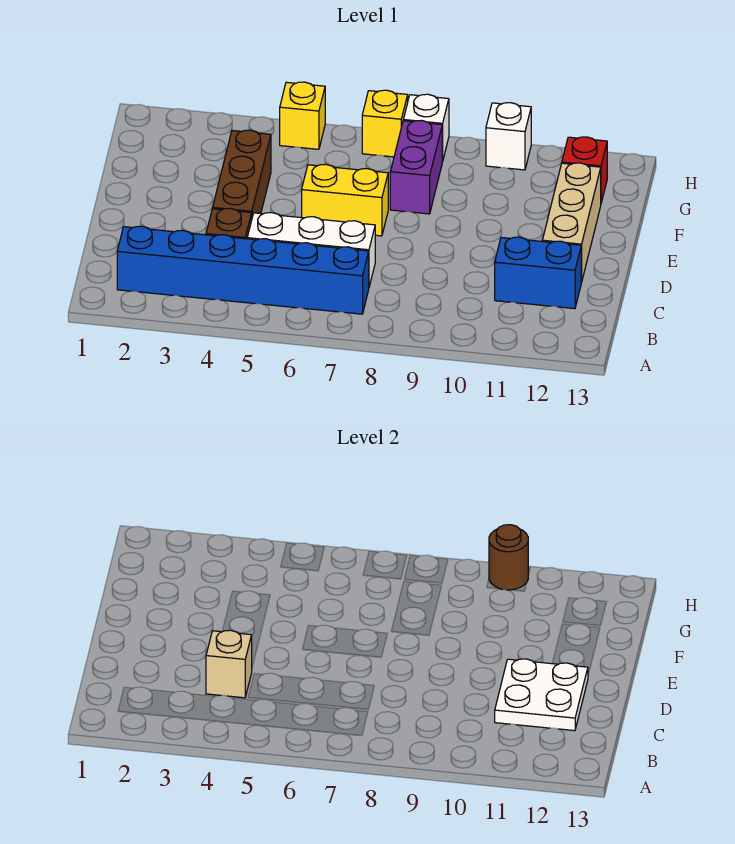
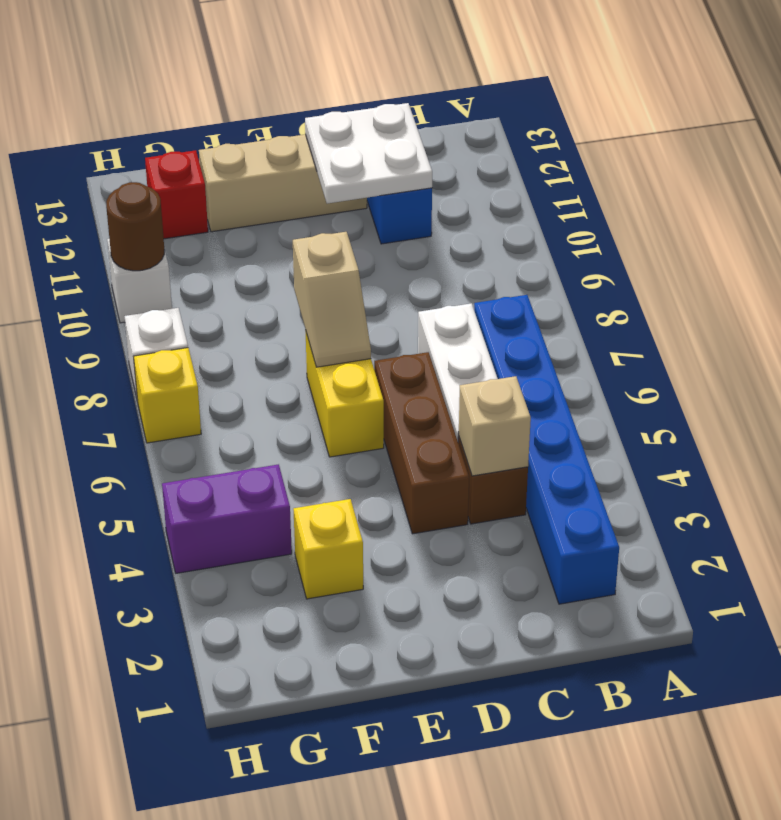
brown 1x3 brick [213,130,271,217] -> brown 1x3 brick turned to [374,352,469,534]
none -> tan 1x2 slope [293,232,371,367]
purple 1x2 brick [390,120,442,214] -> purple 1x2 brick moved to [162,464,292,573]
yellow 1x1 brick [280,82,325,149] -> yellow 1x1 brick moved to [293,499,363,599]

